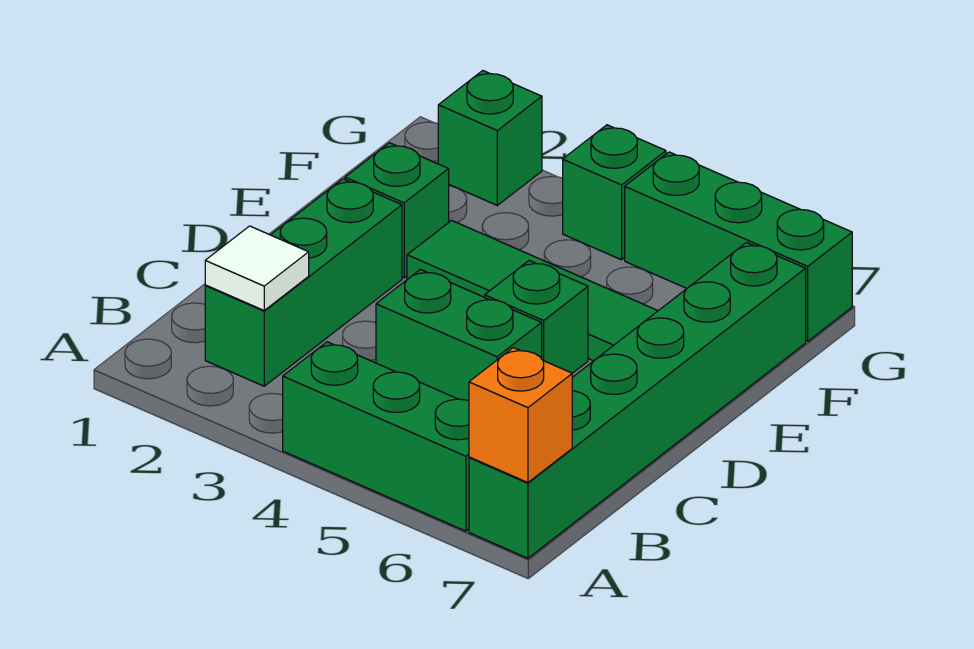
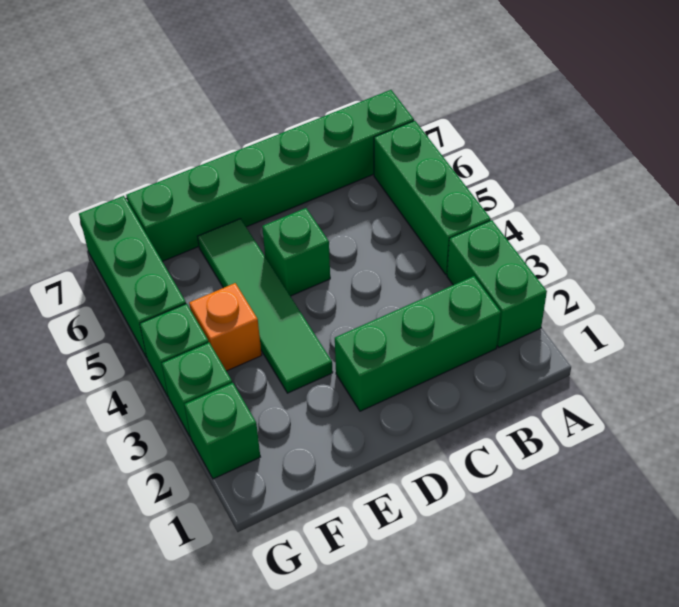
orange 1x1 brick [469,348,572,483] -> orange 1x1 brick moved to [189,283,262,371]
white 1x1 tile [205,226,309,310] -> none
green 1x2 brick [376,270,542,401] -> green 1x2 brick moved to [447,220,547,347]
green 1x1 brick [345,143,449,278] -> green 1x1 brick moved to [162,343,232,436]

